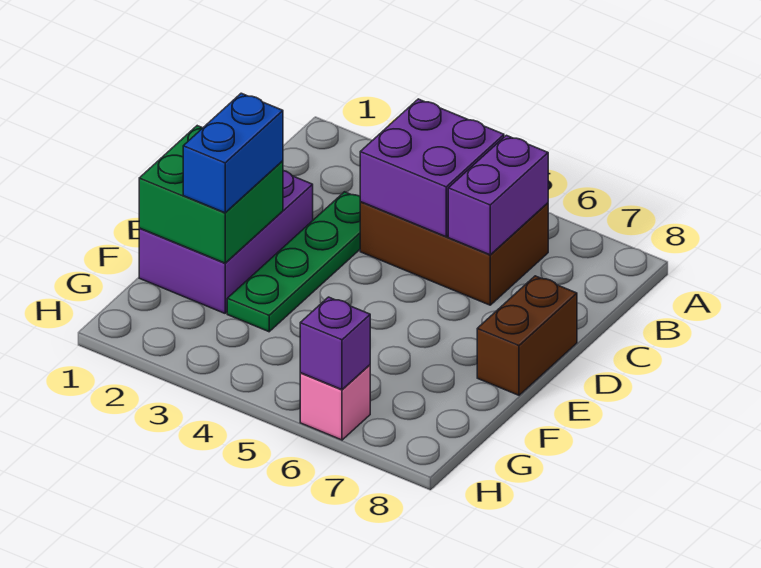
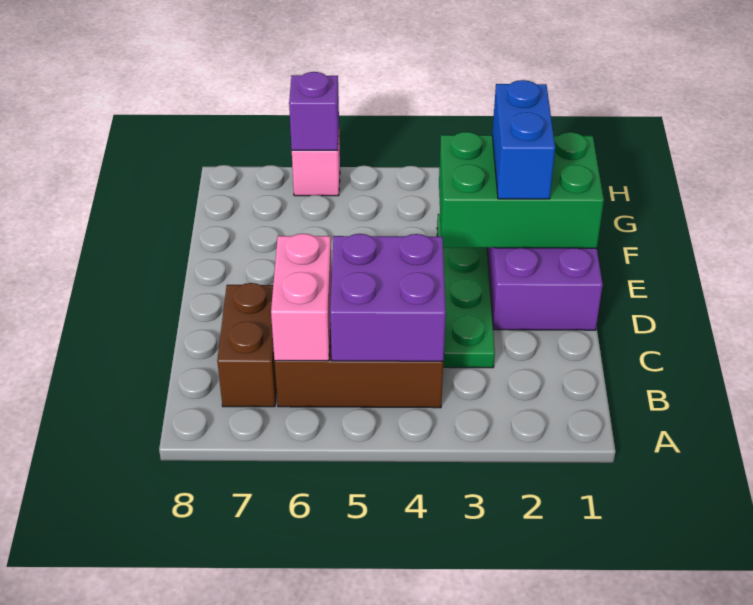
purple 1x2 brick [448,135,548,255] -> pink 1x2 brick [271,234,332,361]
brown 1x2 brick [477,276,577,395] -> brown 1x2 brick moved to [217,283,277,407]
green 2x2 brick [139,126,283,263] -> green 2x3 brick [439,132,604,248]

